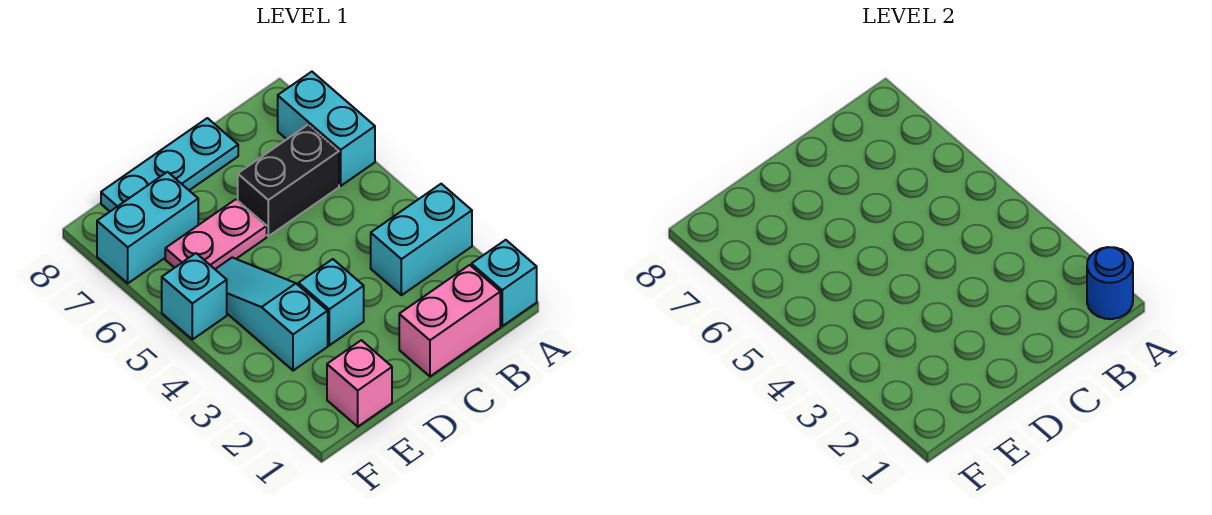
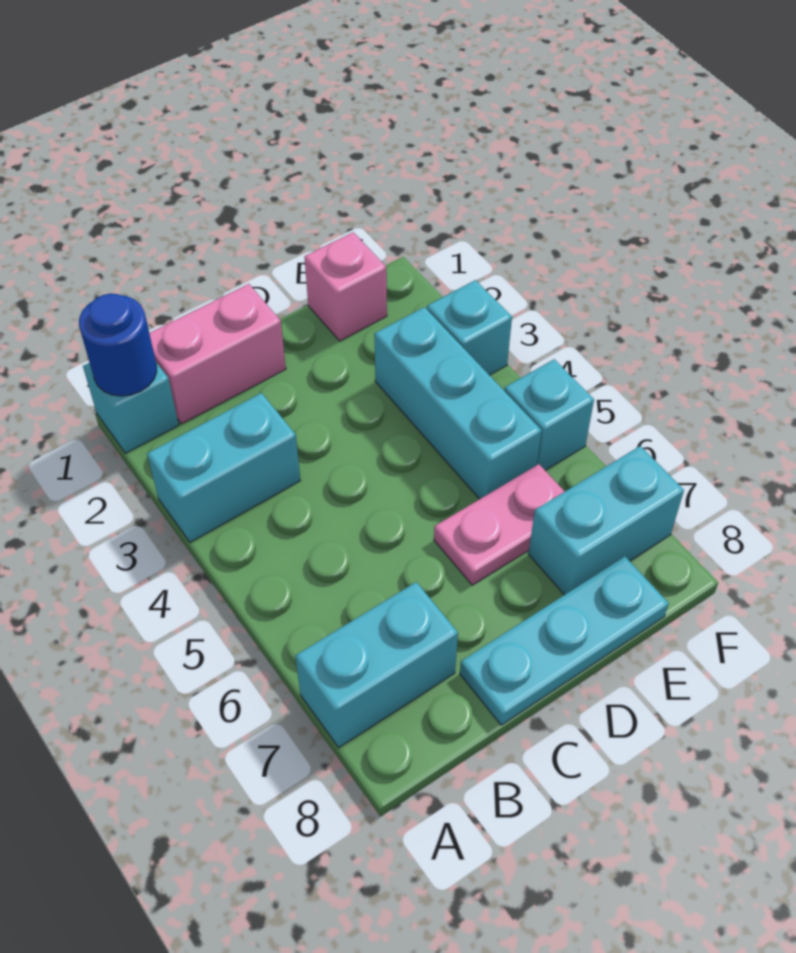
cyan 1x2 brick [278,72,375,186] -> cyan 1x2 brick turned to [295,582,458,747]
black 1x2 brick [238,125,339,236] -> none
cyan 1x1 brick [298,259,364,345] -> cyan 1x1 brick moved to [427,280,512,375]
cyan 1x3 slope [215,258,328,371] -> cyan 1x3 brick [374,307,541,499]

